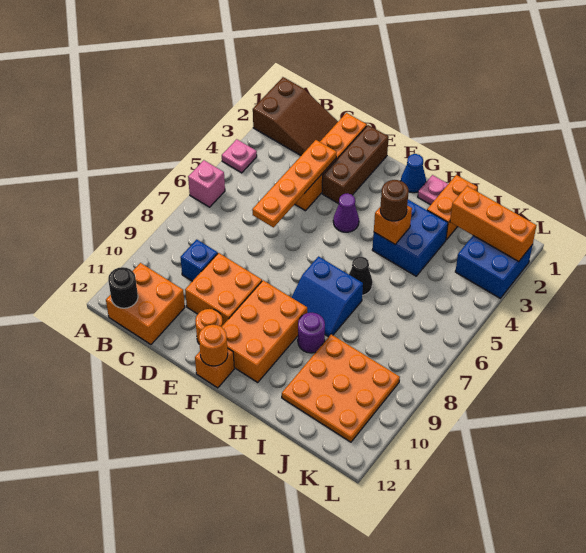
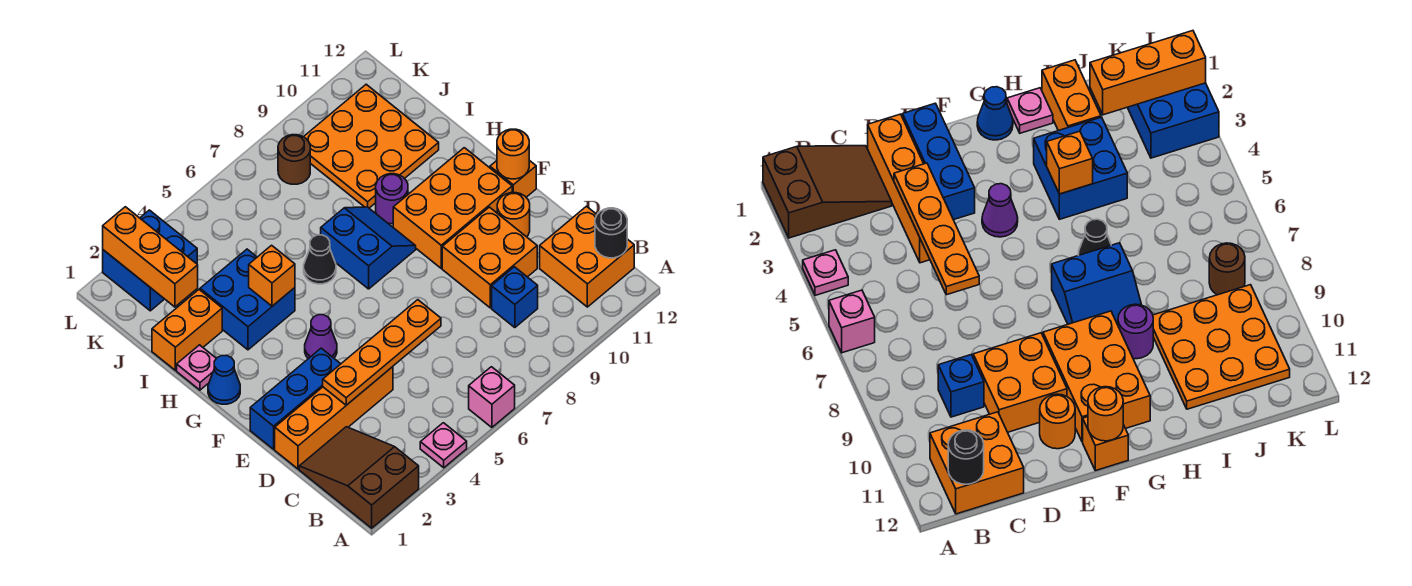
brown 1x3 brick [322,125,389,204] -> blue 1x3 brick [250,348,340,449]
brown 1x1 round brick [380,180,409,221] -> brown 1x1 round brick moved to [278,135,310,184]

